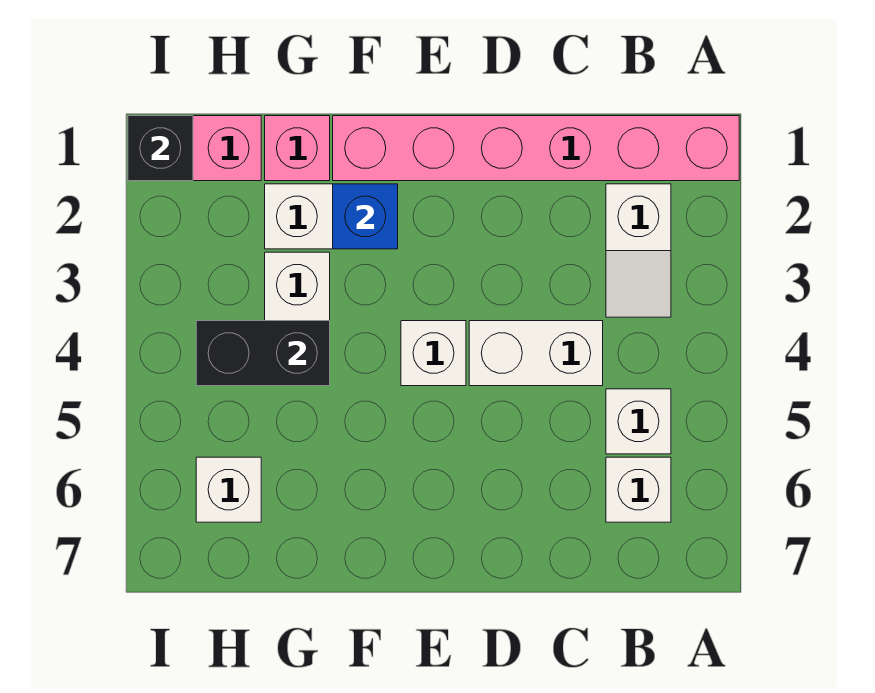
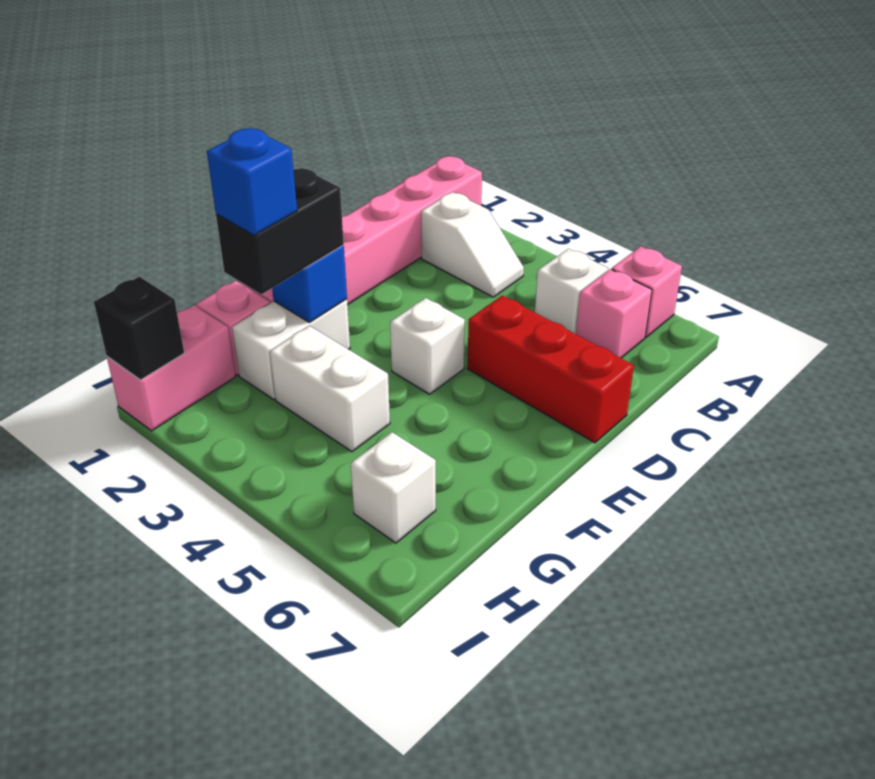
none -> pink 1x1 brick [612,246,682,337]
white 1x1 brick [606,457,671,522] -> pink 1x1 brick [576,269,652,358]
white 1x2 brick [469,321,603,386] -> none
none -> red 1x3 brick [467,295,634,443]
none -> blue 1x1 brick [207,128,297,235]
black 1x2 brick [196,321,330,386] -> black 1x2 brick moved to [216,168,344,294]

